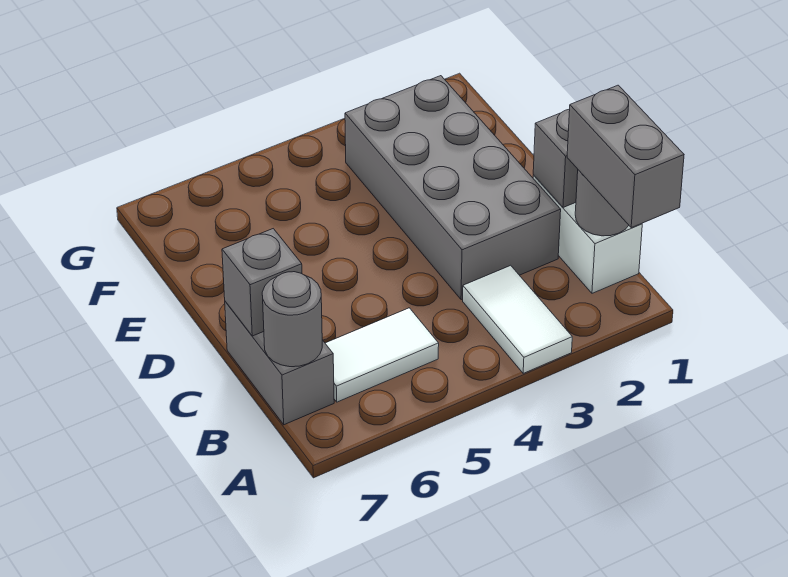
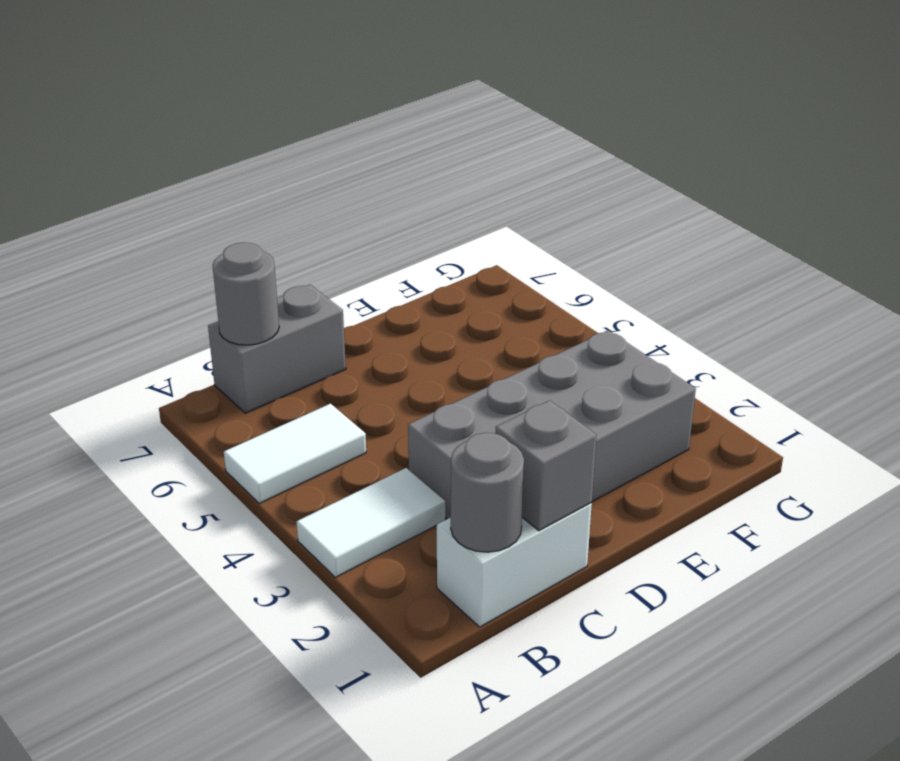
grey 1x2 brick [567,85,684,228] -> none
white 1x2 tile [325,308,439,402] -> white 1x2 tile turned to [224,404,366,503]
grey 1x1 brick [222,229,302,336] -> none

